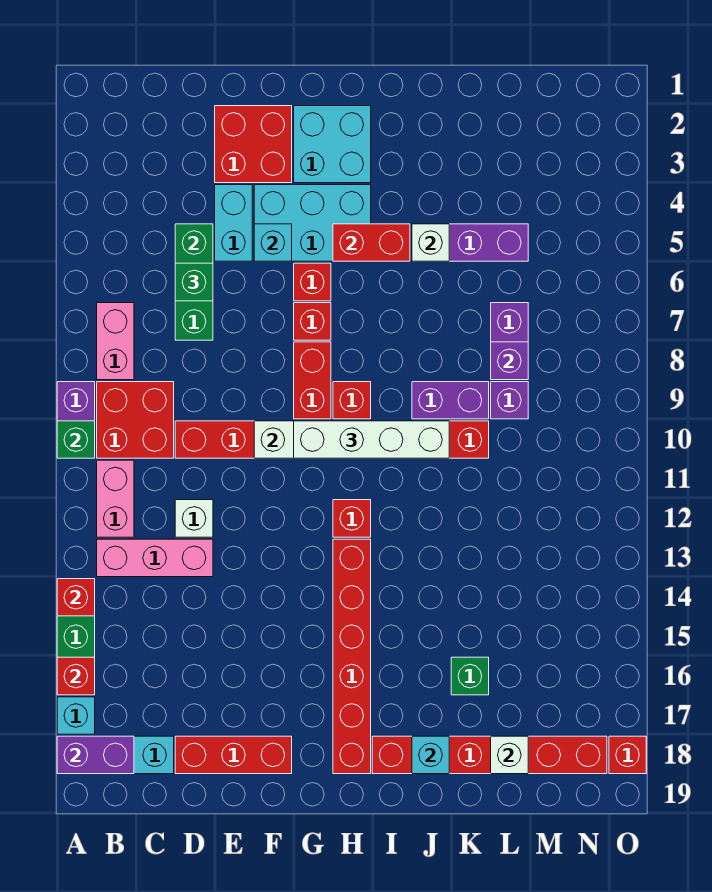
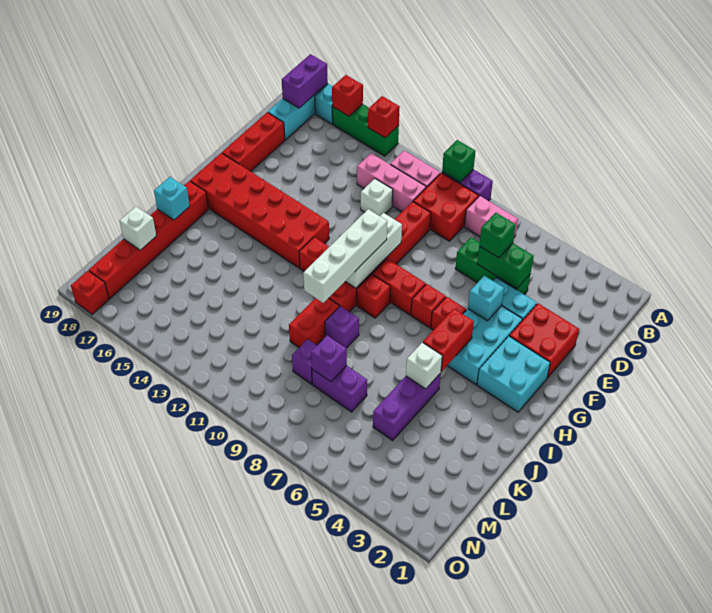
pink 1x3 brick [97,539,213,577] -> pink 1x3 brick turned to [357,153,426,212]
red 1x6 brick [333,539,371,774] -> red 2x6 brick [190,153,329,268]
purple 1x2 brick [412,382,489,419] -> purple 1x1 brick [325,306,359,348]
green 1x1 brick [451,657,489,695] -> none

